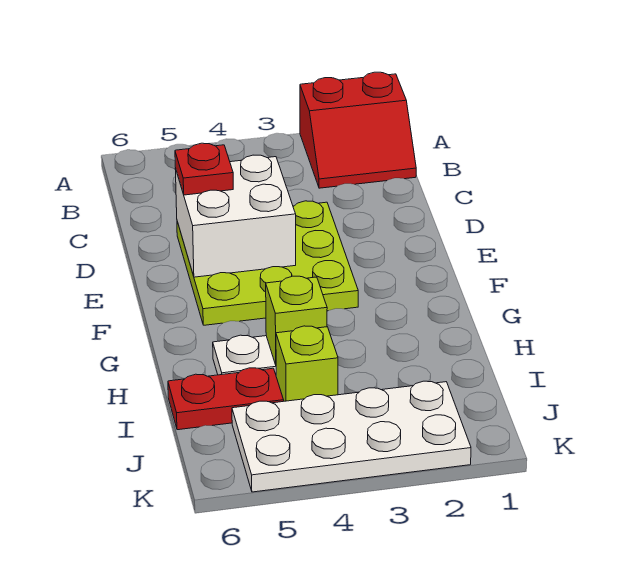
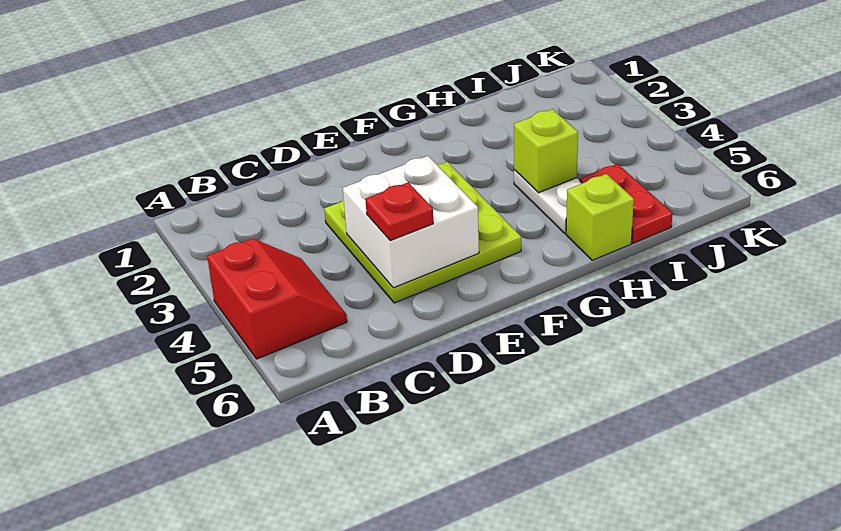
red 2x2 slope [300,72,416,188] -> red 2x2 slope moved to [207,238,347,359]
lime 1x1 brick [276,326,338,401] -> lime 1x1 brick moved to [566,174,634,260]
white 2x4 plate [232,381,471,492] -> none

